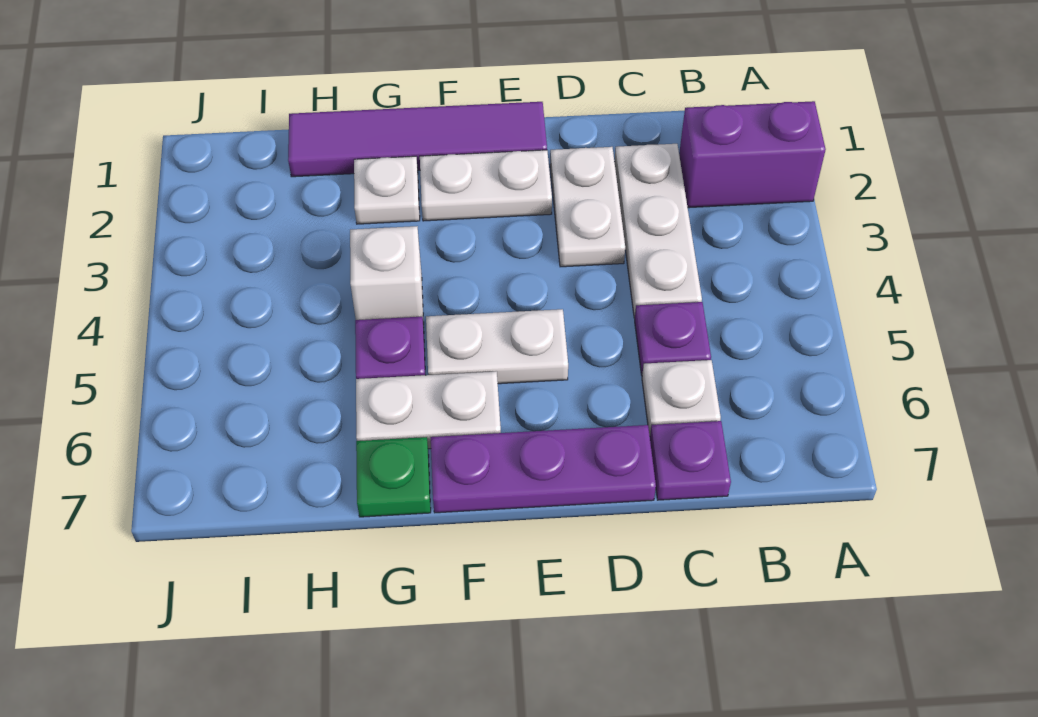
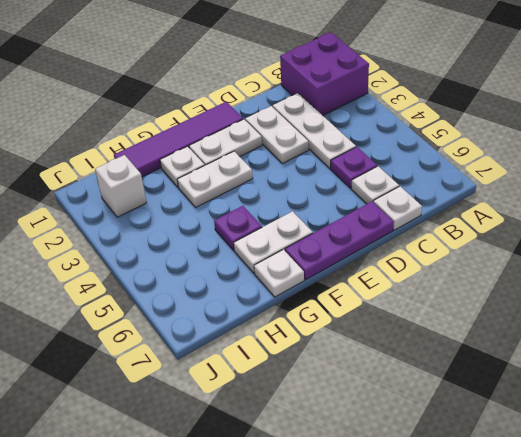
purple 1x2 brick [679,101,826,208] -> purple 2x2 brick [280,32,369,115]
purple 1x1 plate [650,421,731,500] -> white 1x1 plate [373,186,422,230]
white 1x2 plate [426,309,568,384] -> white 1x2 plate moved to [177,151,253,207]
white 1x1 brick [350,226,424,327] -> white 1x1 brick moved to [95,155,146,217]
green 1x1 plate [356,437,431,517] -> white 1x1 plate [254,250,304,297]

